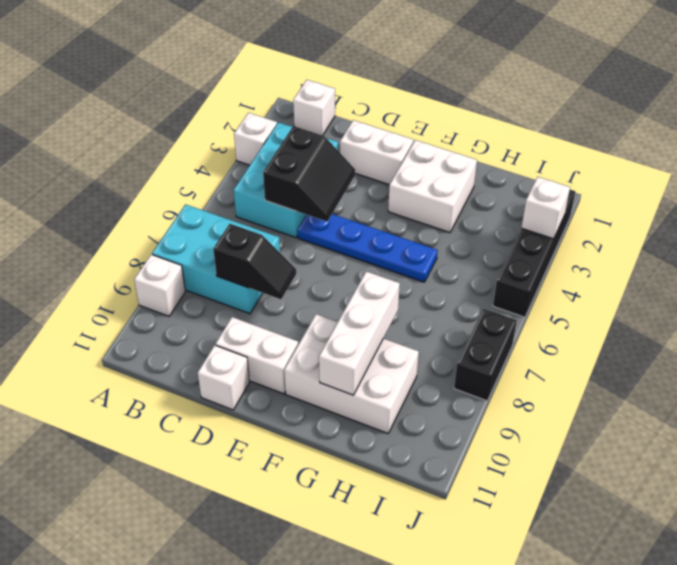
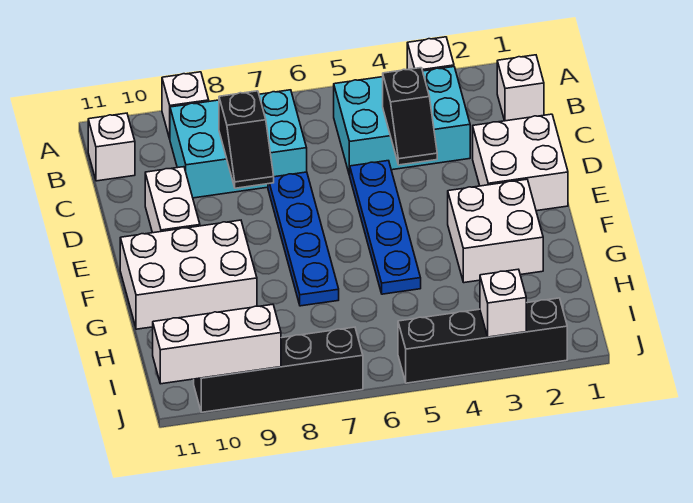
cyan 2x3 brick [152,204,280,314] -> cyan 2x3 brick turned to [170,90,307,198]
black 2x2 slope [263,126,355,221] -> black 1x2 slope [383,68,437,165]
white 1x2 brick [340,120,414,185] -> white 2x2 brick [473,114,568,211]
none -> blue 1x4 plate [268,172,339,306]
white 1x1 brick [198,345,250,410] -> white 1x1 brick moved to [88,113,135,181]
white 2x3 brick [284,314,419,433] -> white 2x3 brick turned to [120,220,257,329]
white 1x3 brick [319,271,400,395] -> white 1x3 brick moved to [153,304,281,384]
black 1x2 brick [454,308,517,401] -> black 1x4 brick [194,327,363,412]

